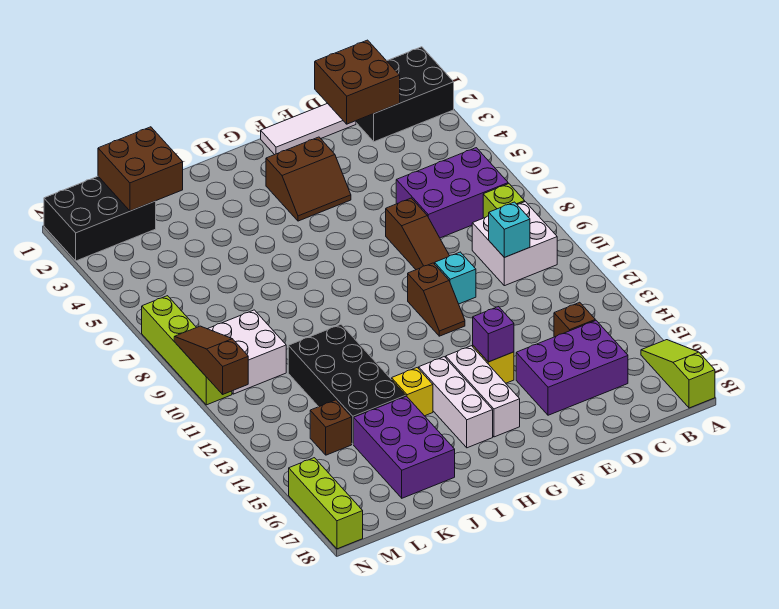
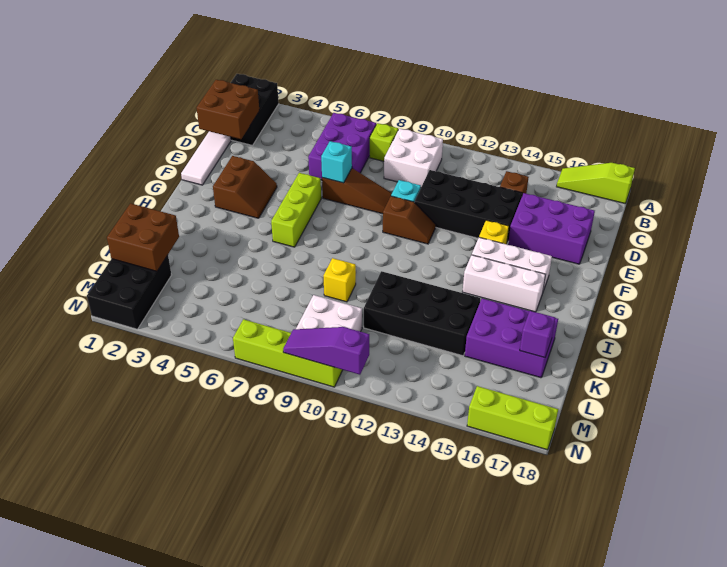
cyan 1x1 brick [489,202,530,257] -> cyan 1x1 brick moved to [321,141,352,183]
purple 2x3 brick [516,320,628,415] -> purple 2x3 brick turned to [508,193,595,264]
none -> black 2x4 brick [415,170,522,244]
none -> lime 1x3 brick [271,173,321,247]
purple 1x1 brick [473,307,514,362] -> purple 1x1 brick moved to [520,311,555,358]
yellow 1x1 brick [392,368,433,416] -> yellow 1x1 brick moved to [323,258,356,302]
brown 1x1 brick [310,400,352,455] -> none
brown 1x3 slope [174,326,248,394] -> purple 1x3 slope [283,327,369,375]

